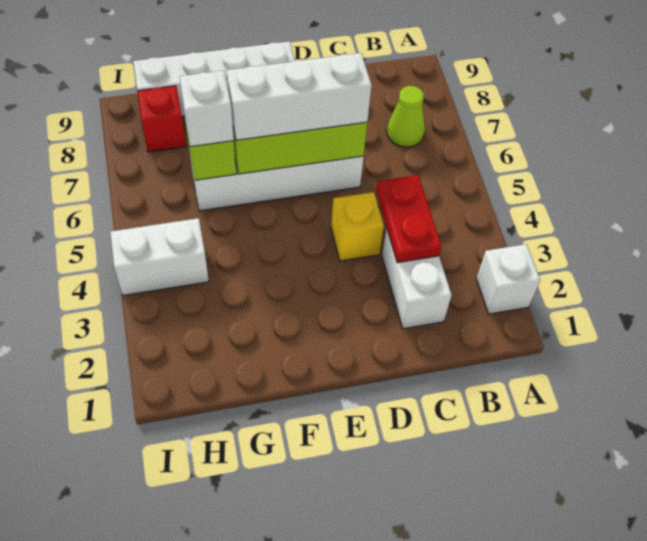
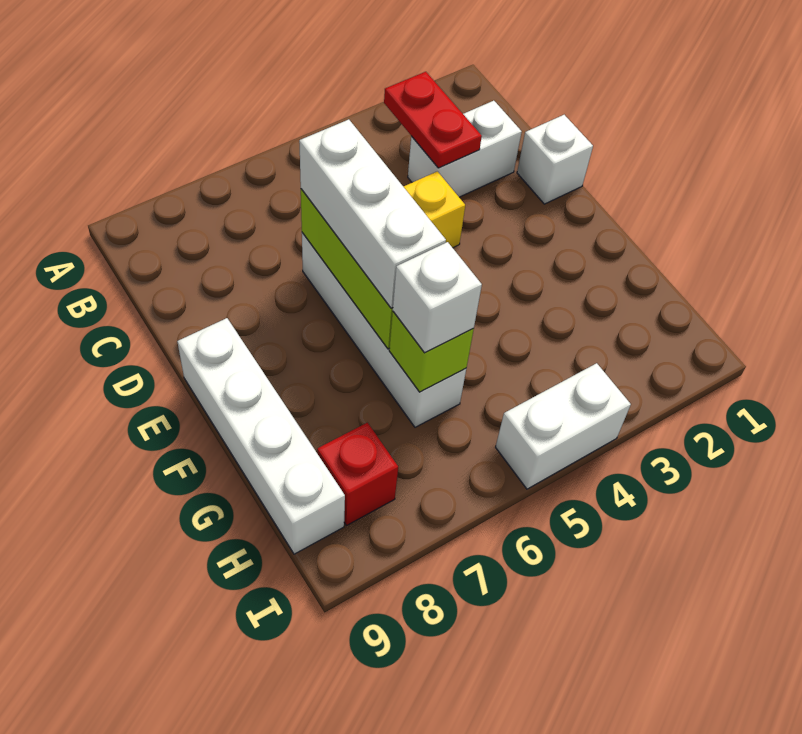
white 1x1 brick [476,244,540,314] -> white 1x1 brick moved to [517,115,593,204]
lime 1x1 cone [387,86,425,147] -> none
red 1x2 plate [376,175,442,263] -> red 1x2 plate turned to [384,72,482,168]
white 1x2 brick [110,218,209,295] -> white 1x2 brick turned to [496,363,631,489]

